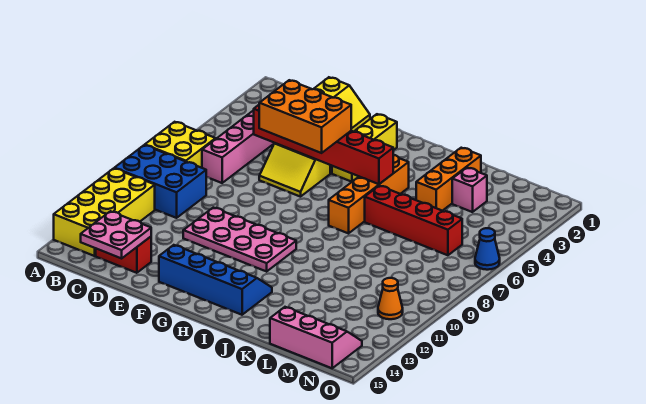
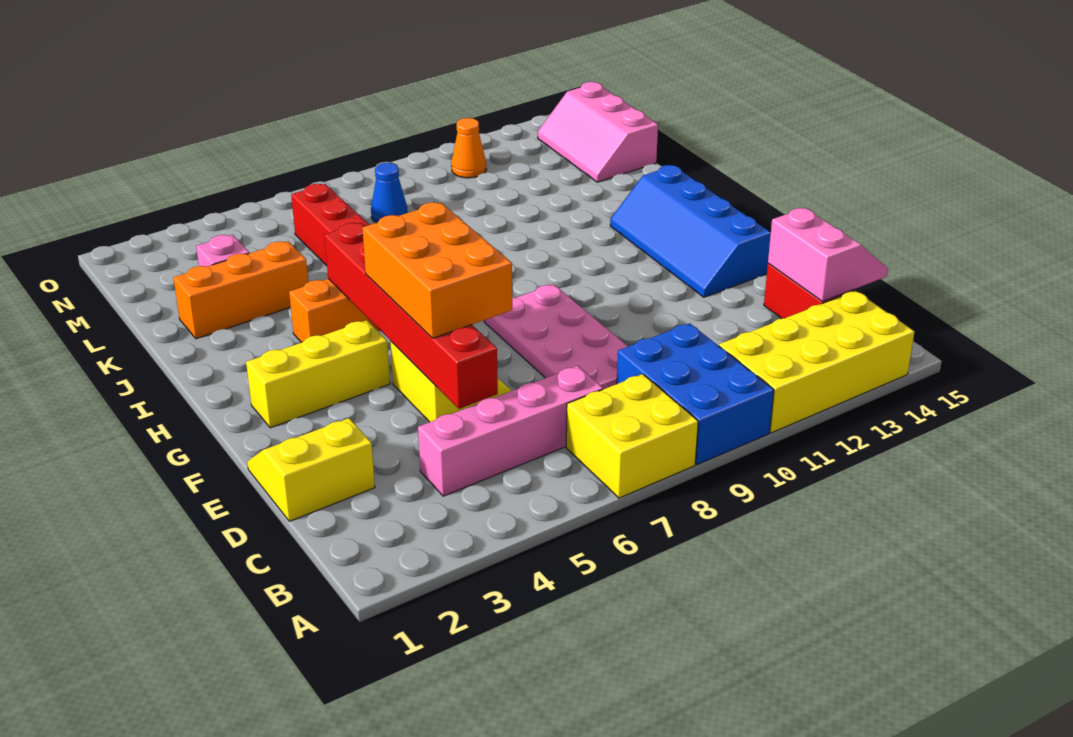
pink 2x2 plate [81,211,151,258] -> pink 2x2 slope [768,208,888,301]
pink 2x4 plate [183,208,296,271] -> pink 2x4 plate moved to [484,284,628,389]
blue 1x1 cone [475,228,500,270] -> blue 1x1 cone moved to [371,163,408,223]

